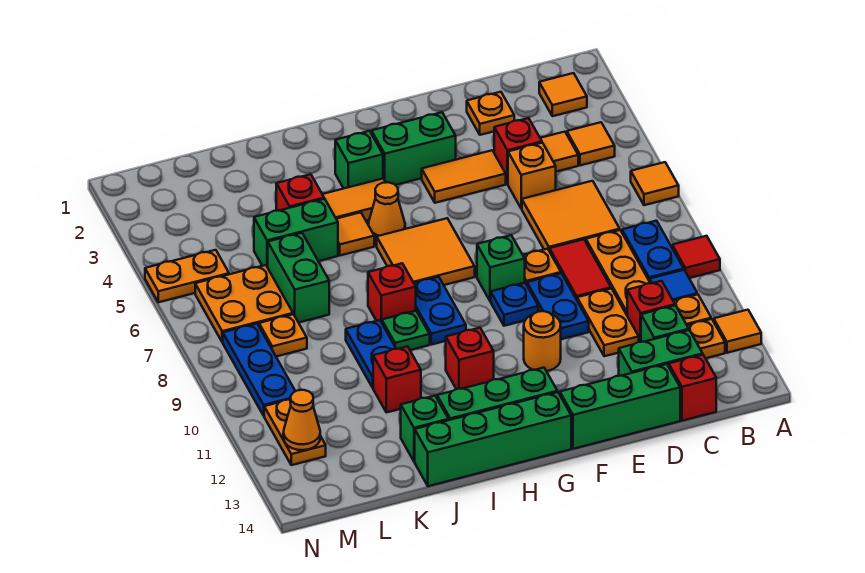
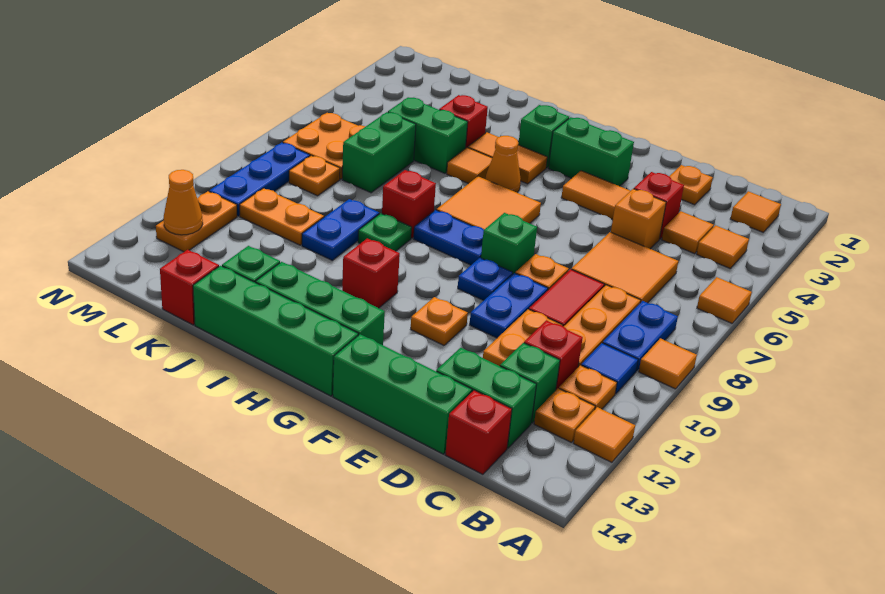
red 1x1 tile [672,236,720,278] -> orange 1x1 tile [639,338,697,389]
orange 1x1 round brick [524,311,561,371] -> orange 1x1 plate [411,297,468,345]
blue 1x2 plate [414,277,466,345] -> blue 1x2 plate turned to [414,210,484,265]
red 1x1 brick [373,346,421,412] -> red 1x1 brick moved to [160,250,219,325]
orange 1x2 plate [145,250,229,302] -> orange 1x2 plate moved to [240,188,324,245]

